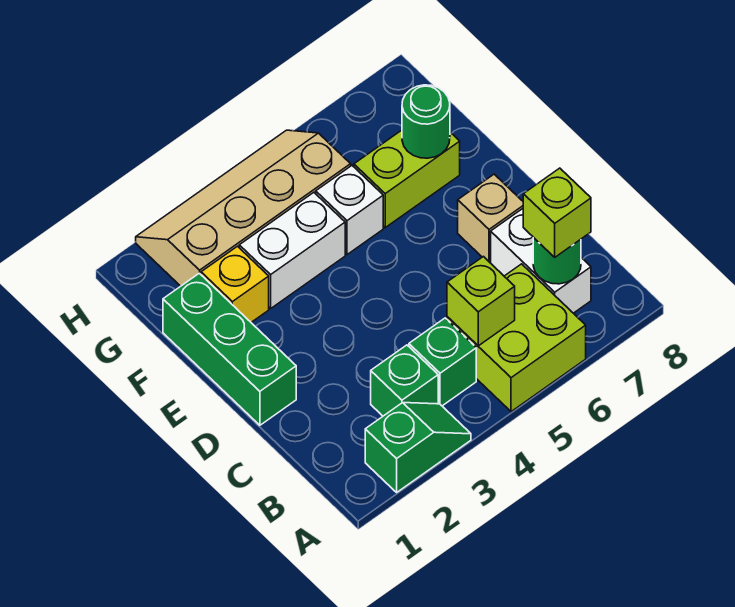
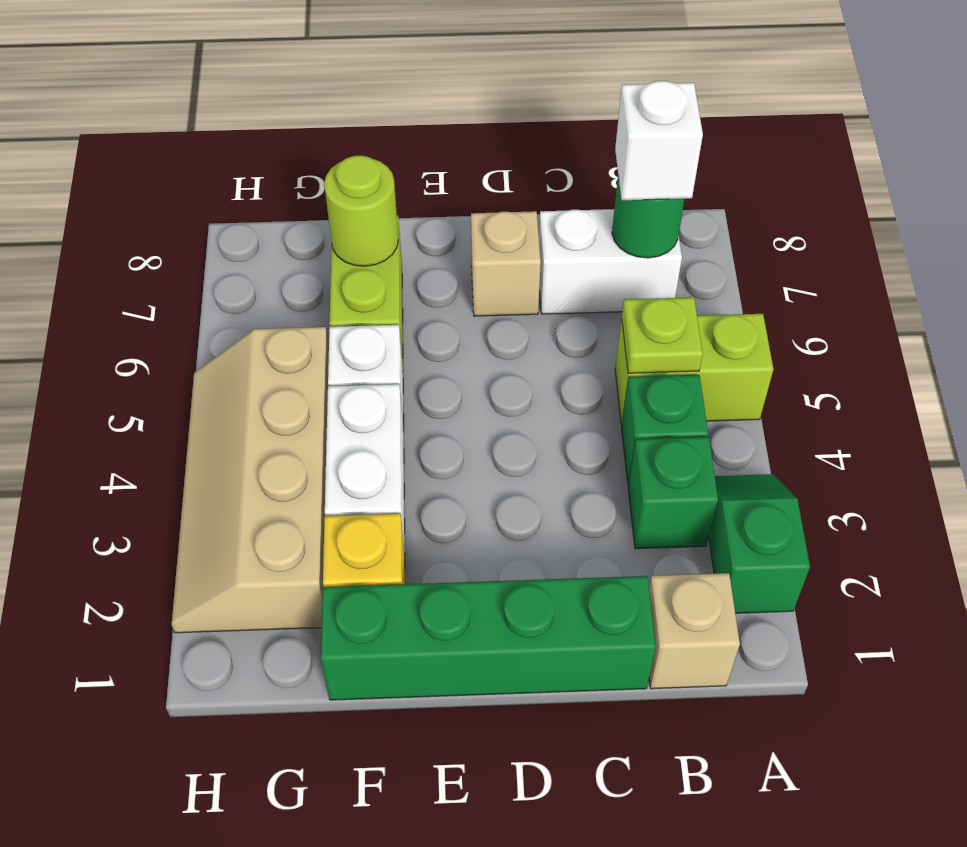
lime 2x2 brick [447,264,586,412] -> lime 1x2 brick [615,314,773,424]
none -> tan 1x1 brick [649,573,740,689]
lime 1x1 brick [447,257,515,346] -> lime 1x1 plate [622,297,703,373]
lime 1x1 brick [523,168,591,257] -> white 1x1 brick [615,81,703,200]
green 1x3 brick [163,273,296,425] -> green 1x4 brick [321,576,656,700]
green 1x1 round brick [402,85,450,158] -> lime 1x1 round brick [324,155,398,266]

